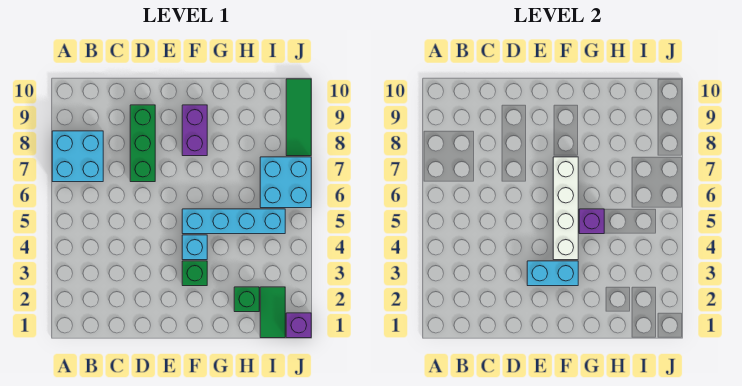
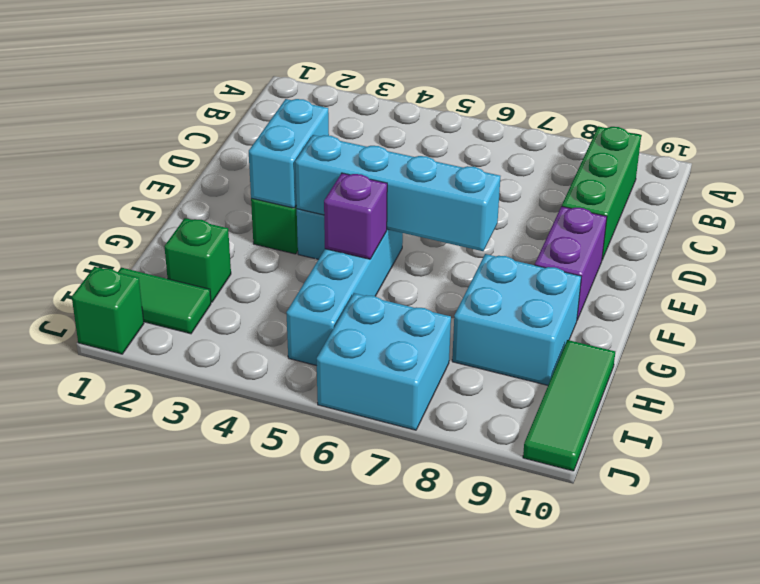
cyan 2x2 brick [52,131,103,182] -> cyan 2x2 brick moved to [452,254,581,385]
green 1x3 brick [130,105,155,182] -> green 1x3 brick turned to [562,126,641,260]
white 1x4 brick [553,157,578,260] -> cyan 1x4 brick [295,135,501,251]
purple 1x2 brick [182,105,207,156] -> purple 1x2 brick turned to [535,206,607,320]
purple 1x1 brick [286,313,311,338] -> green 1x1 brick [72,267,144,354]
green 1x3 tile [286,79,311,156] -> green 1x3 tile turned to [523,340,615,471]

